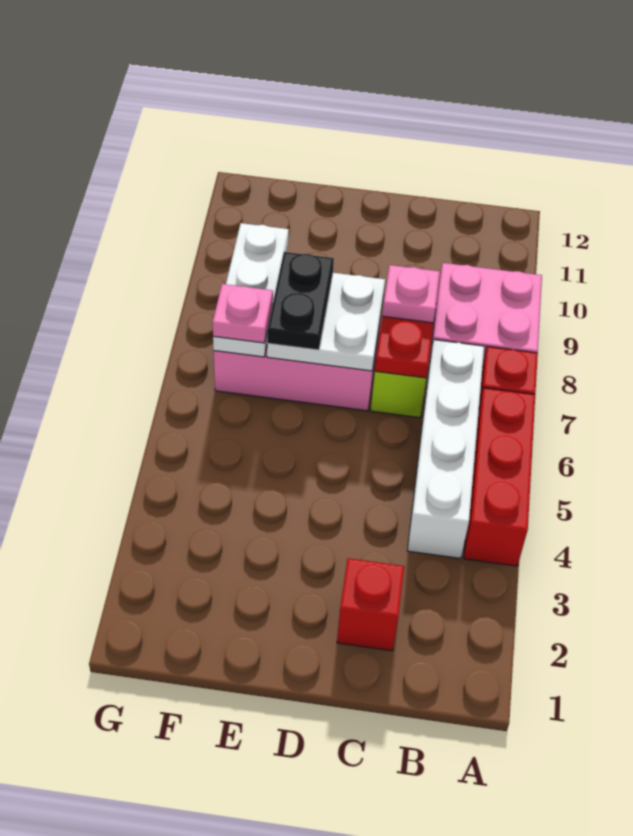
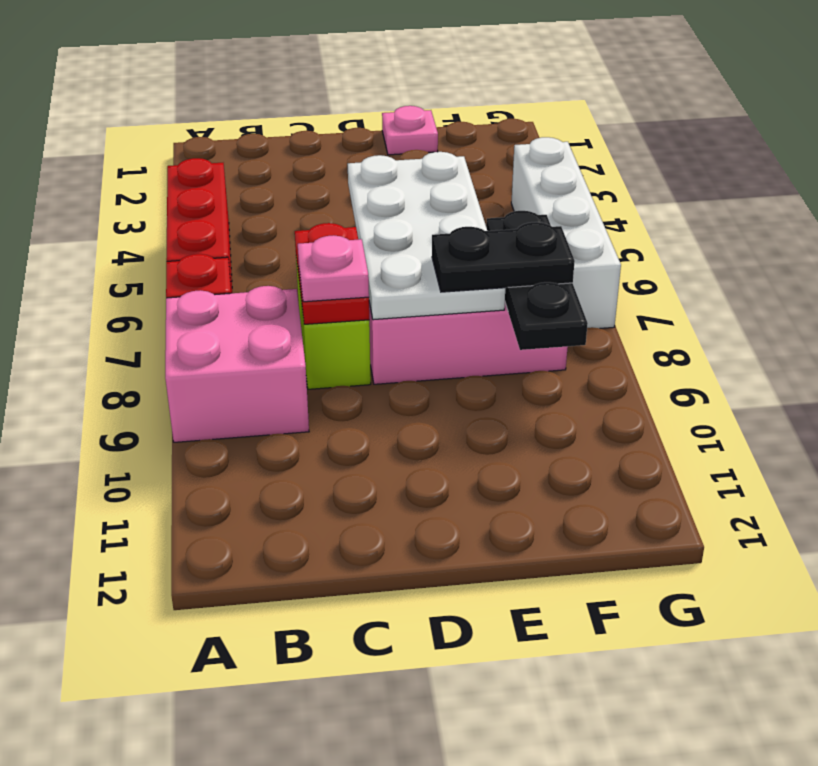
white 1x4 brick [407,340,484,558] -> white 1x4 brick moved to [511,137,621,328]
red 1x1 brick [337,558,404,651] -> none
white 2x2 plate [267,273,385,371] -> white 2x4 plate [348,152,505,320]
black 1x2 plate [267,252,334,350] -> black 1x2 plate turned to [432,222,575,292]
white 1x3 plate [213,223,289,357] -> black 1x3 plate [486,211,588,350]
pink 1x1 plate [213,284,273,343] -> pink 1x1 plate moved to [382,106,438,155]

